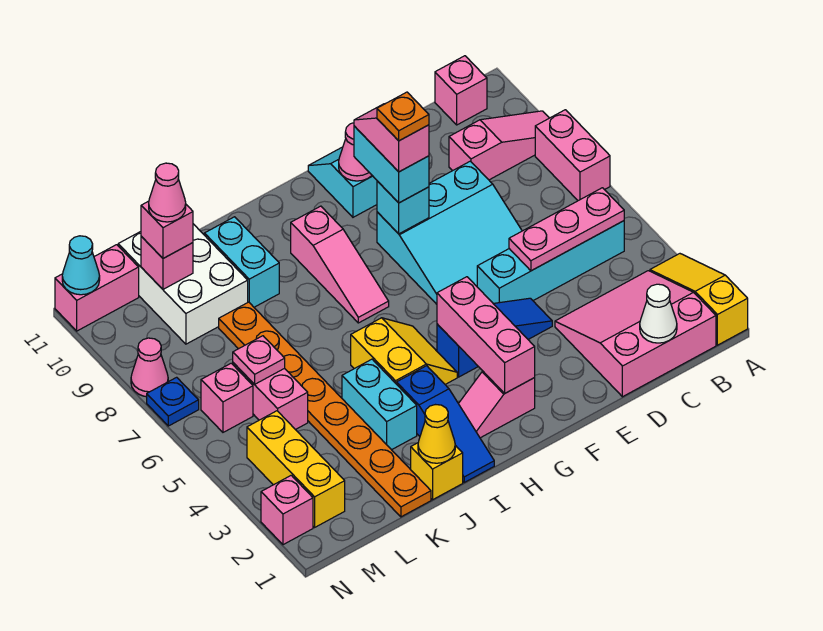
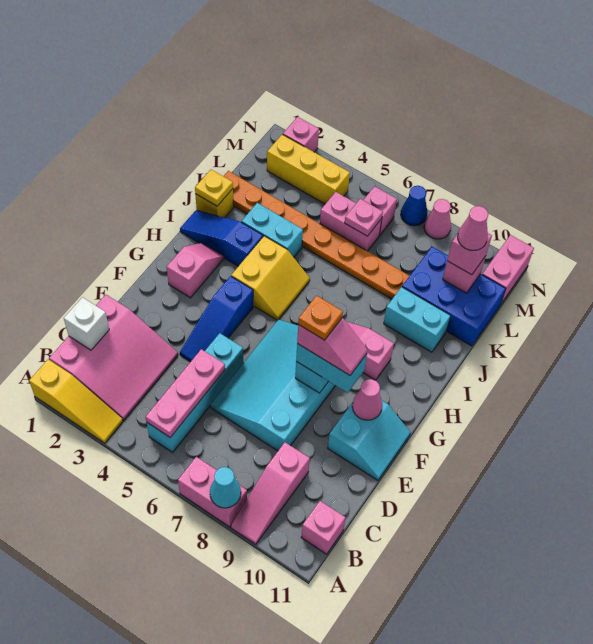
white 1x1 cone [640,284,677,343] -> white 1x1 brick [64,297,109,350]
cyan 3x3 slope [377,161,522,304] -> cyan 3x4 slope [210,320,335,451]
pink 1x3 brick [437,277,535,394] -> none
yellow 2x2 slope [351,318,457,384] -> yellow 2x2 slope turned to [231,236,310,320]
yellow 1x1 cone [418,405,455,463] -> yellow 1x1 plate [195,170,233,206]
white 2x3 brick [118,224,248,344] -> blue 2x3 brick [402,246,506,346]
blue 1x1 plate [147,377,199,426] -> blue 1x1 cone [401,186,427,226]
cyan 1x1 cone [62,236,100,295] -> cyan 1x1 cone moved to [210,467,241,508]

